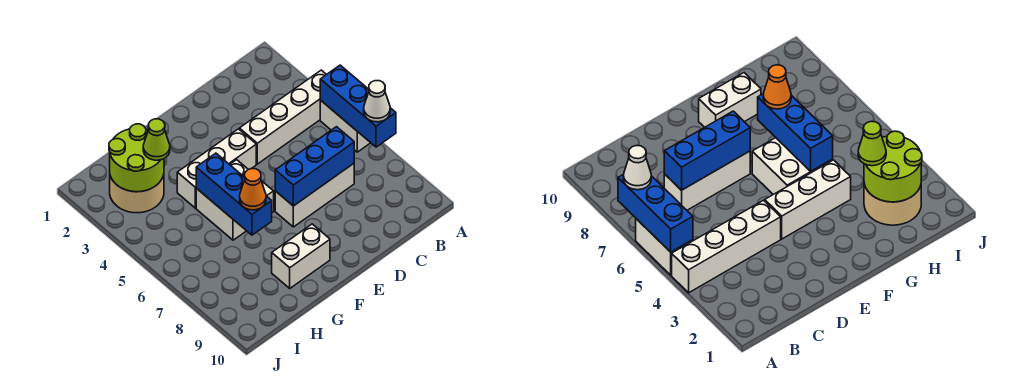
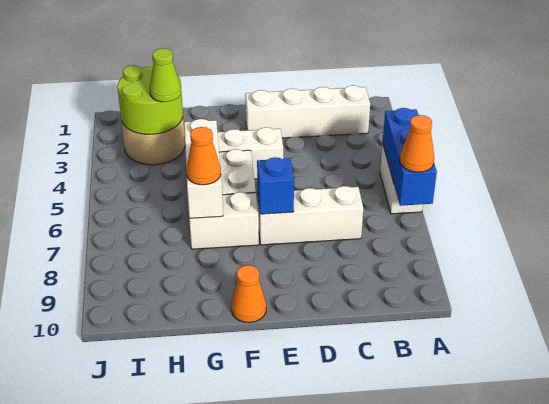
white 1x4 brick [239,70,326,164] -> white 1x4 brick moved to [245,85,370,138]
white 1x1 cone [364,81,390,122] -> orange 1x1 cone [400,115,434,172]
blue 1x3 brick [275,127,354,206] -> blue 1x1 brick [257,157,294,214]
white 1x2 brick [272,224,330,288] -> white 1x2 brick moved to [189,192,259,249]
none -> orange 1x1 cone [231,265,266,323]
blue 1x3 brick [196,153,272,235] -> white 1x3 brick [184,119,223,218]

